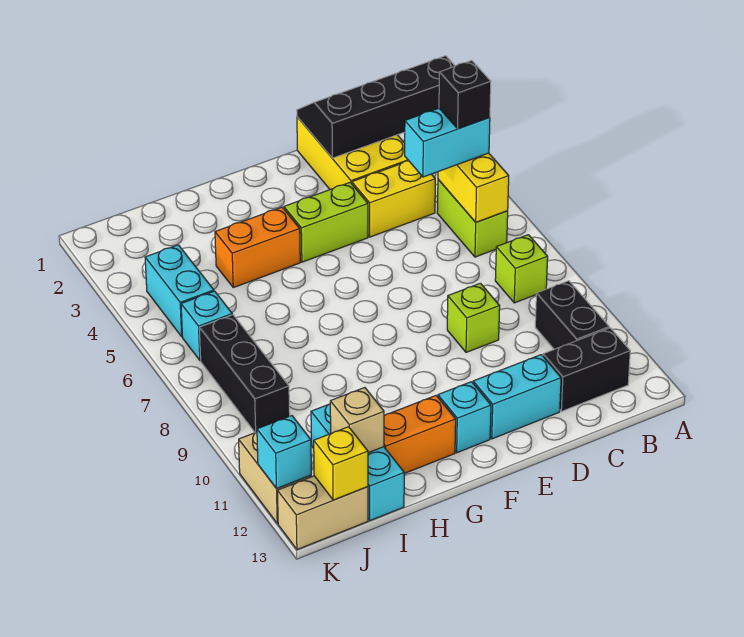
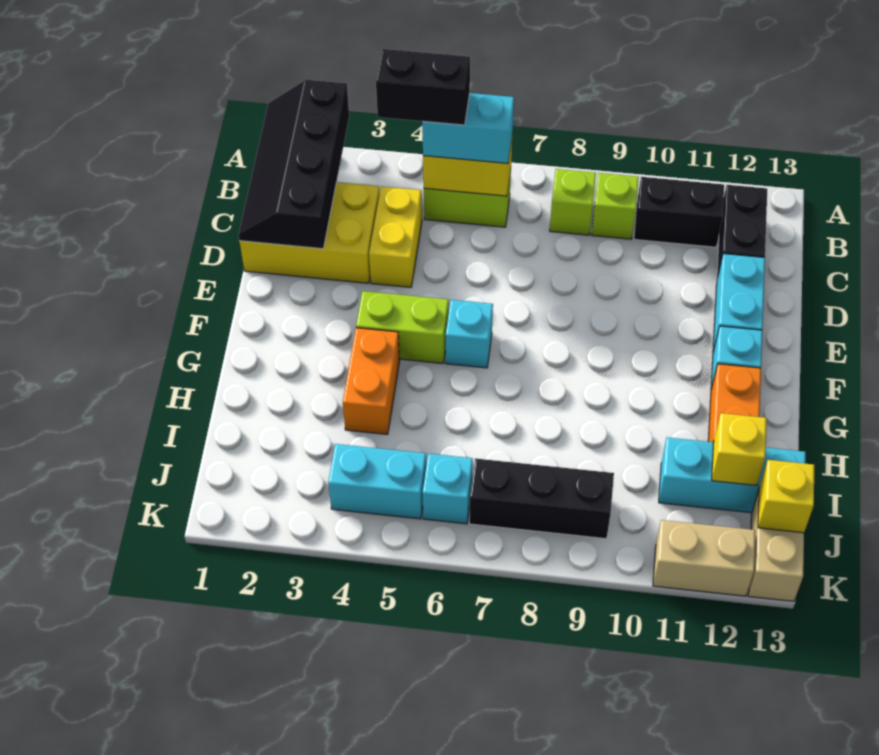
cyan 1x2 brick [405,108,490,177] -> cyan 1x2 brick turned to [422,93,514,164]
black 1x1 brick [439,60,491,129] -> black 1x2 brick [376,49,470,125]
lime 1x1 brick [447,283,500,352] -> lime 1x1 brick moved to [592,173,639,239]
lime 1x2 brick [284,183,368,262] -> lime 1x2 brick turned to [356,291,449,363]
tan 1x1 brick [330,388,384,453] -> yellow 1x1 brick [712,413,767,486]
cyan 1x1 brick [257,416,311,488] -> cyan 1x1 brick moved to [446,300,493,368]

